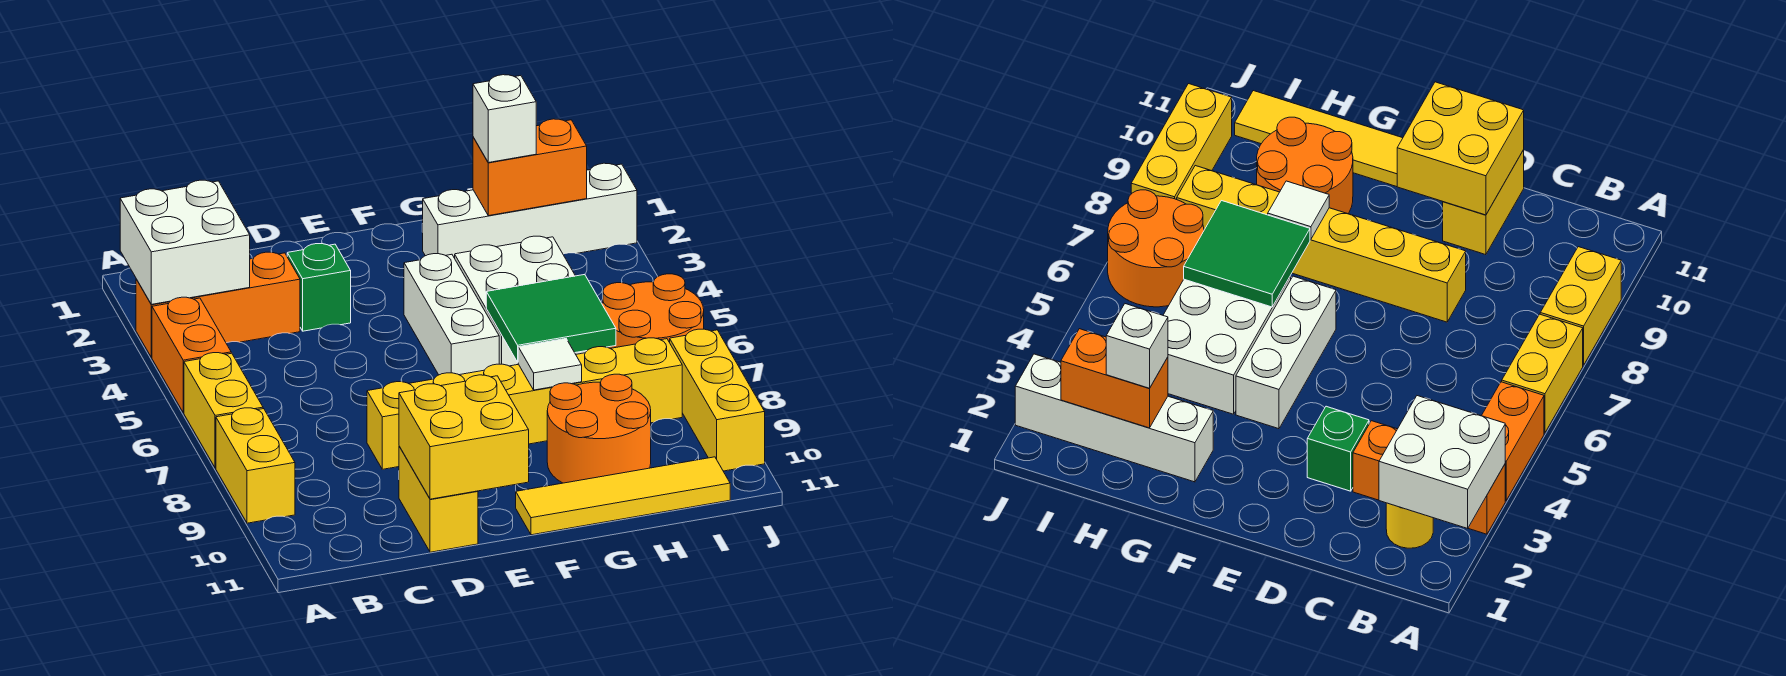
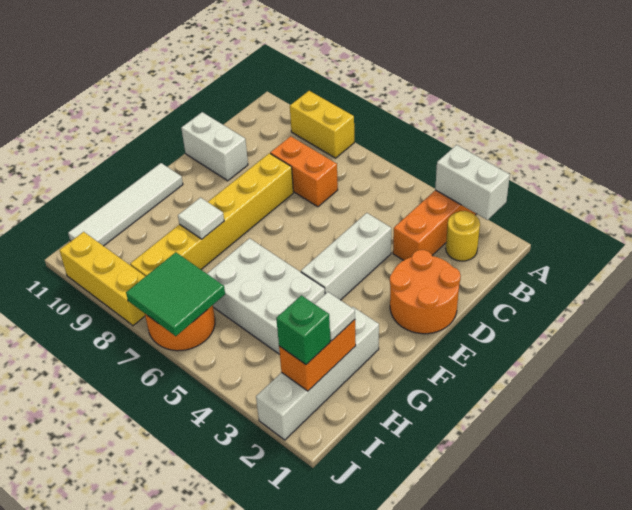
white 2x2 brick [120,180,250,304] -> white 1x2 brick [435,145,510,220]
orange 1x2 brick [152,297,231,413] -> orange 1x2 brick moved to [270,136,338,207]
yellow 1x2 brick [184,353,263,468] -> none
green 1x1 brick [287,244,351,331] -> green 1x1 brick moved to [276,295,330,365]
yellow 1x2 brick [399,446,478,552] -> white 1x2 brick [181,112,248,181]
yellow 2x2 brick [399,375,529,499] -> none
white 1x3 brick [404,254,499,375] -> white 1x3 brick turned to [301,213,391,300]
yellow 1x4 tile [516,457,730,535] -> white 1x4 tile [68,163,183,246]
green 2x2 tile [486,274,616,362] -> green 2x2 tile moved to [126,252,225,336]
orange 2x2 round brick [547,374,651,483] -> orange 2x2 round brick moved to [390,250,461,334]
white 1x1 brick [473,75,536,163] -> white 1x1 tile [315,292,355,341]

